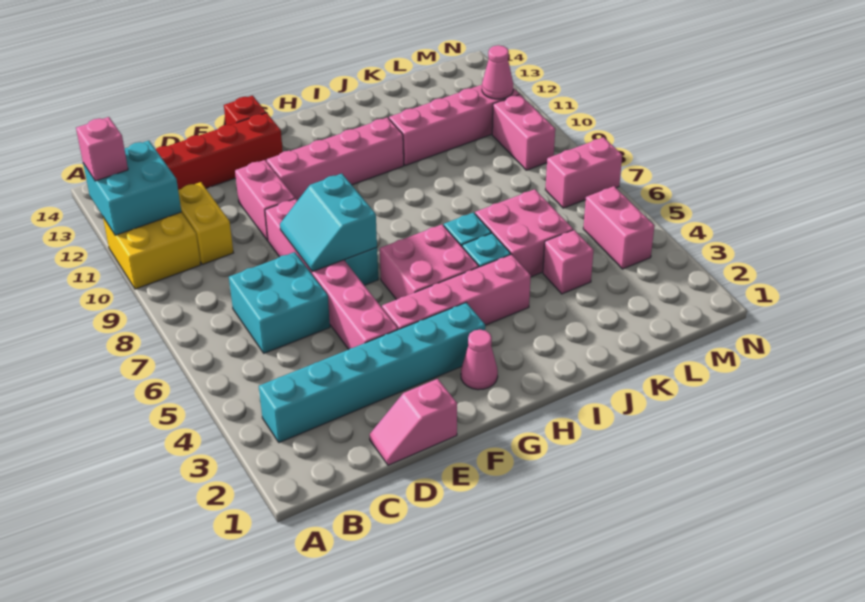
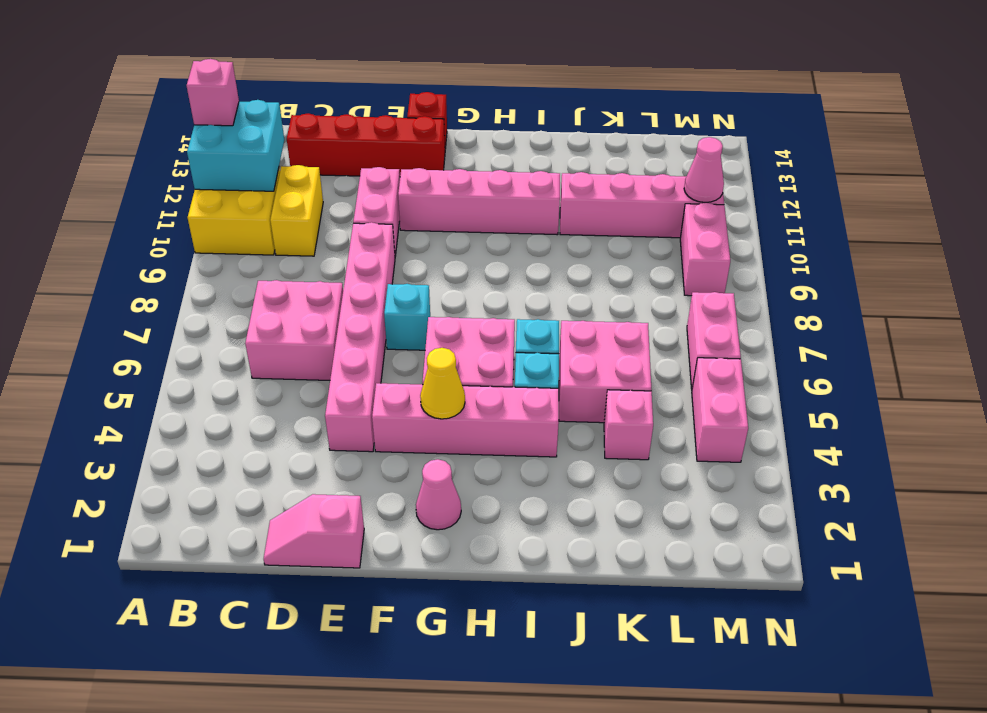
cyan 1x6 brick [259,303,485,443] -> none
cyan 2x2 brick [229,252,330,353] -> pink 2x2 brick [245,280,343,380]
cyan 2x2 slope [280,174,377,272] -> none
none -> yellow 1x1 cone [420,348,465,419]
pink 1x2 brick [545,137,622,208] -> pink 1x2 brick turned to [687,292,741,389]

